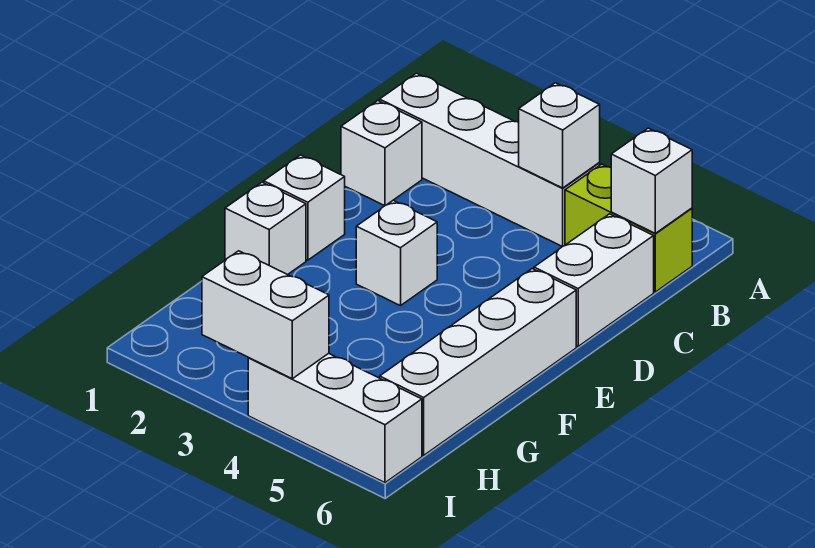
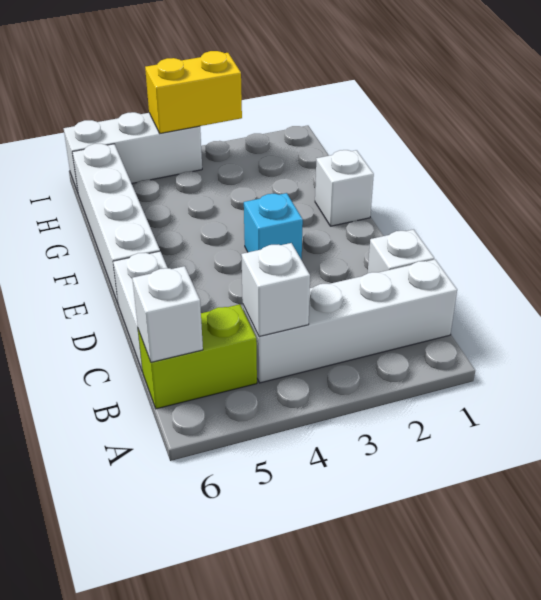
white 1x1 brick [264,155,345,260] -> none
white 1x1 brick [356,200,437,306] -> cyan 1x1 brick [244,193,303,260]
white 1x2 brick [202,251,329,379] -> yellow 1x2 brick [145,51,242,133]

